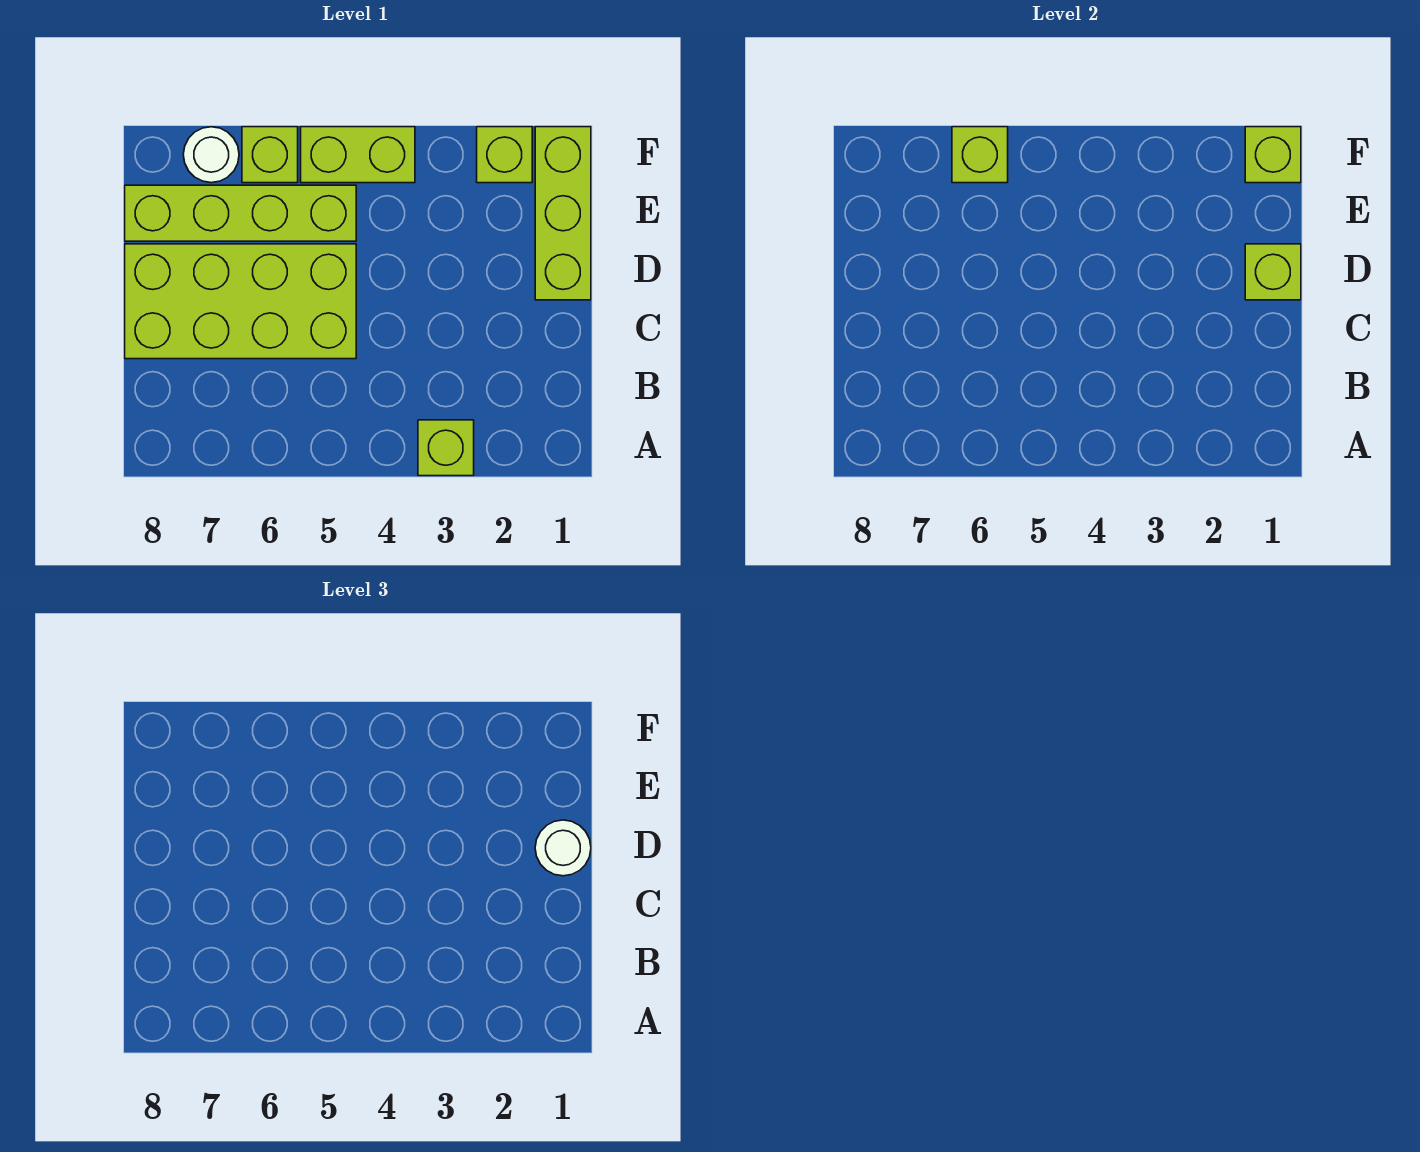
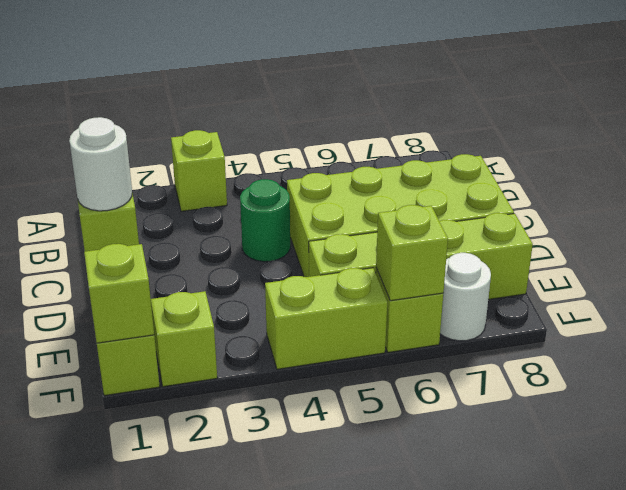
none -> green 1x1 round brick [240,179,290,262]

